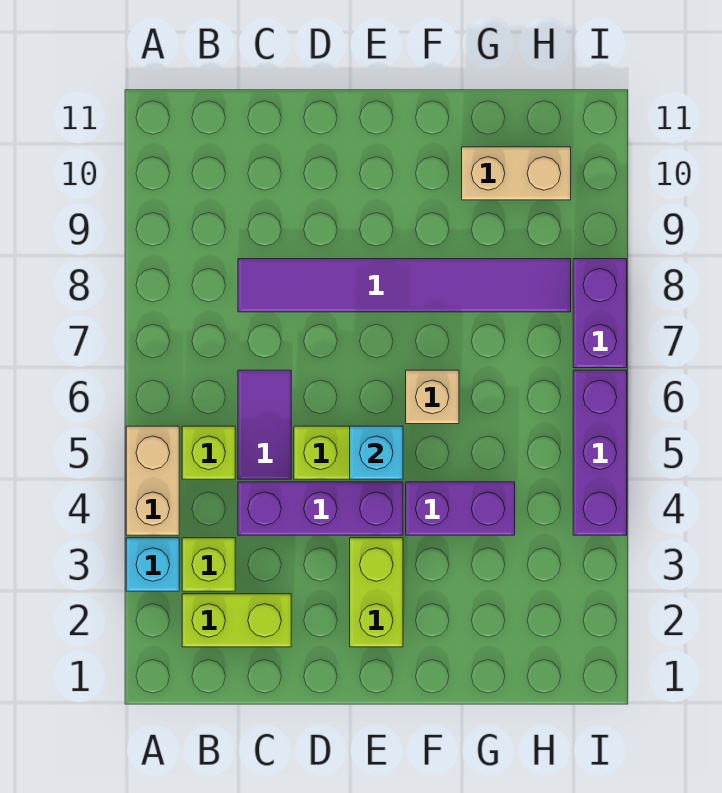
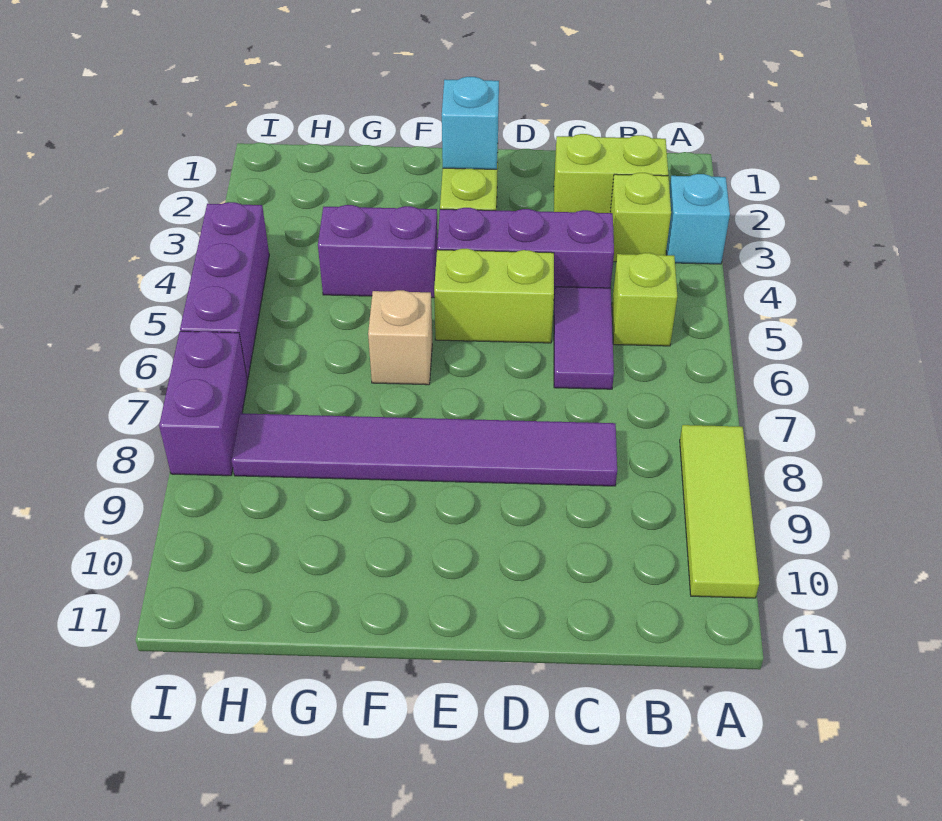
tan 1x2 brick [126,426,179,535] -> none
none -> lime 1x3 tile [680,425,759,598]
cyan 1x1 brick [350,426,403,479] -> cyan 1x1 brick moved to [442,77,499,169]
tan 1x2 brick [462,147,571,200] -> none

